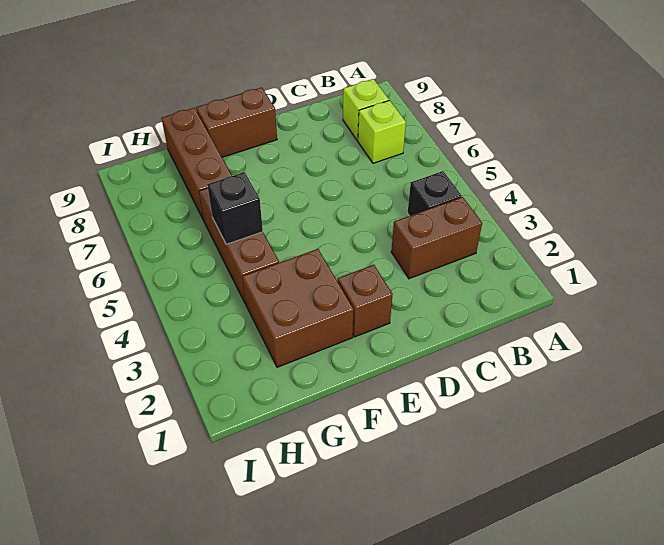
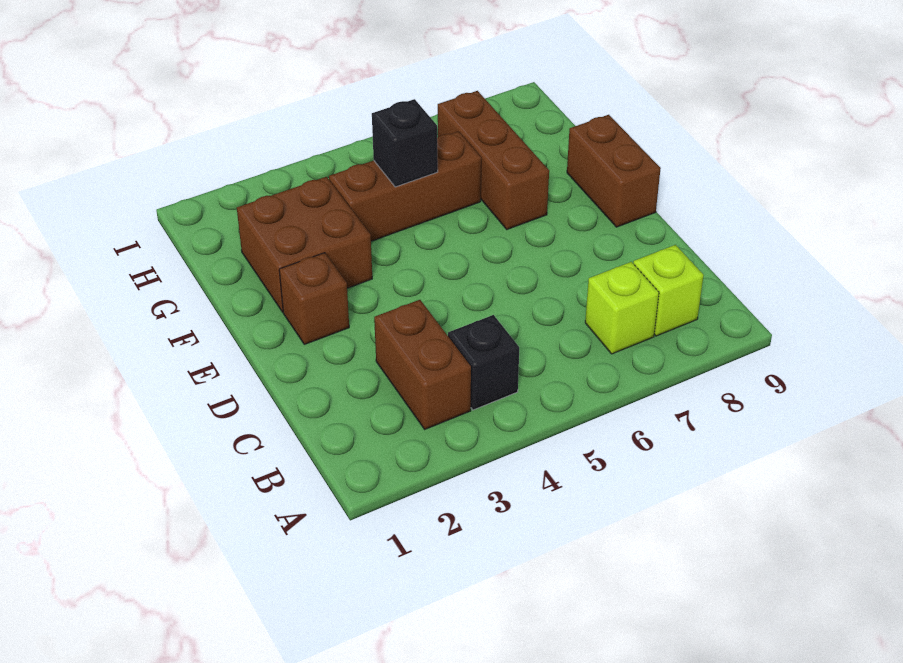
brown 1x3 brick [162,108,232,220] -> brown 1x3 brick turned to [438,91,549,229]

